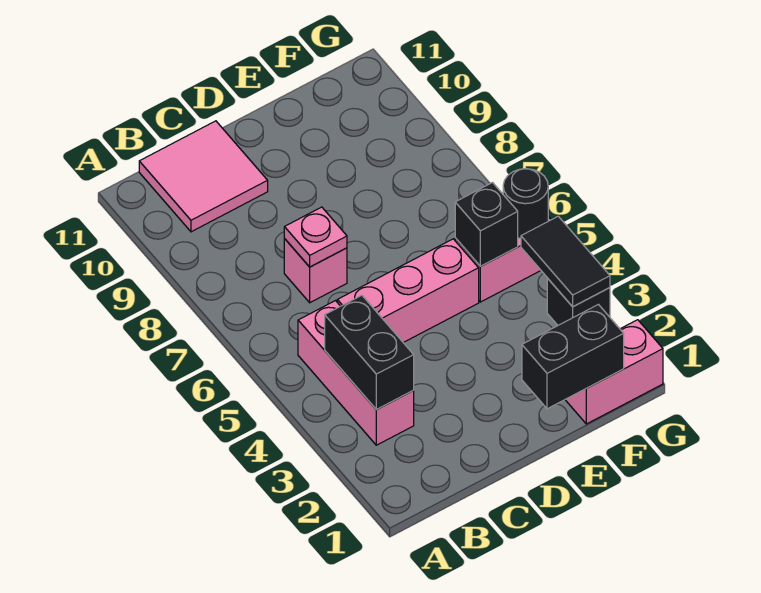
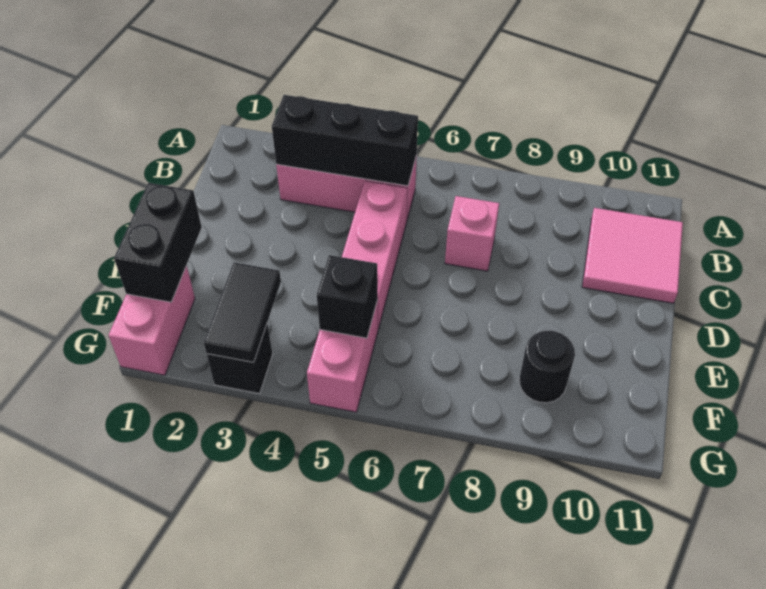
black 1x2 brick [325,295,414,409] -> black 1x3 brick [272,95,418,186]
pink 1x1 plate [284,207,347,267] -> none
black 1x2 tile [521,216,610,307] -> black 1x2 tile turned to [204,262,281,362]
black 1x1 round brick [503,169,548,238] -> black 1x1 round brick moved to [519,331,575,403]

